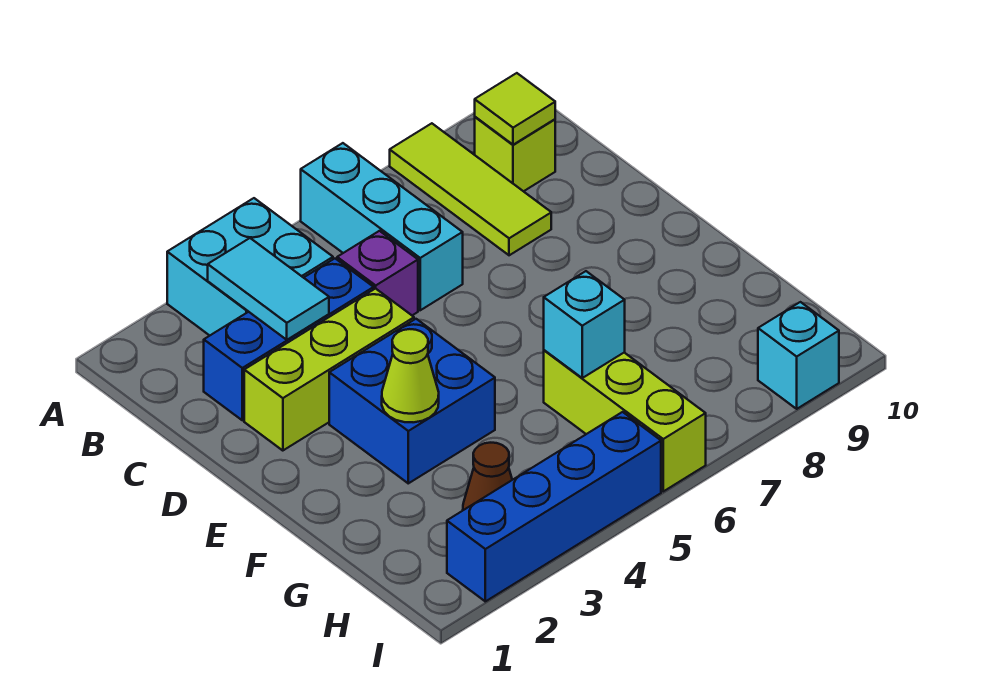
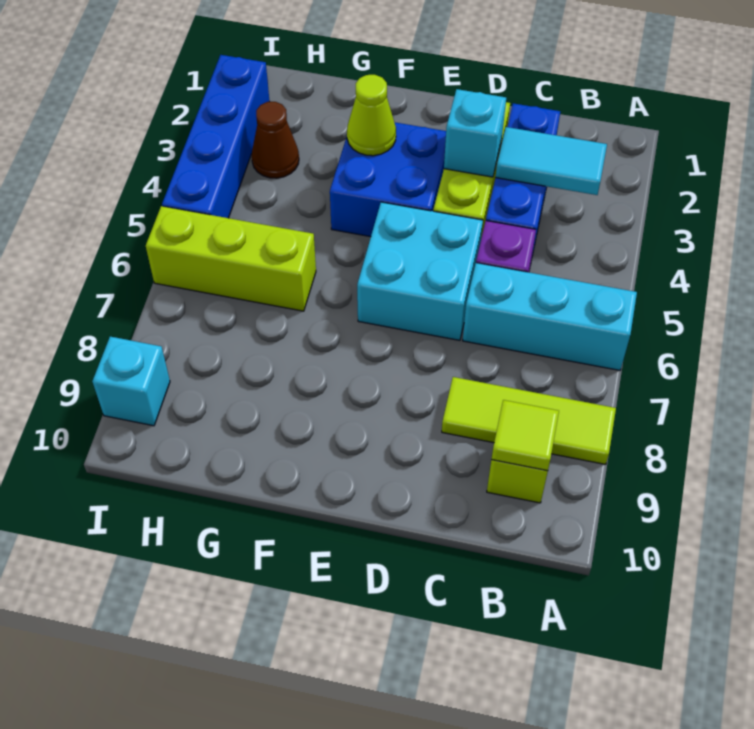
cyan 2x2 brick [167,198,333,336] -> cyan 2x2 brick moved to [357,202,483,340]
cyan 1x1 brick [544,271,625,378] -> cyan 1x1 brick moved to [444,89,506,177]

